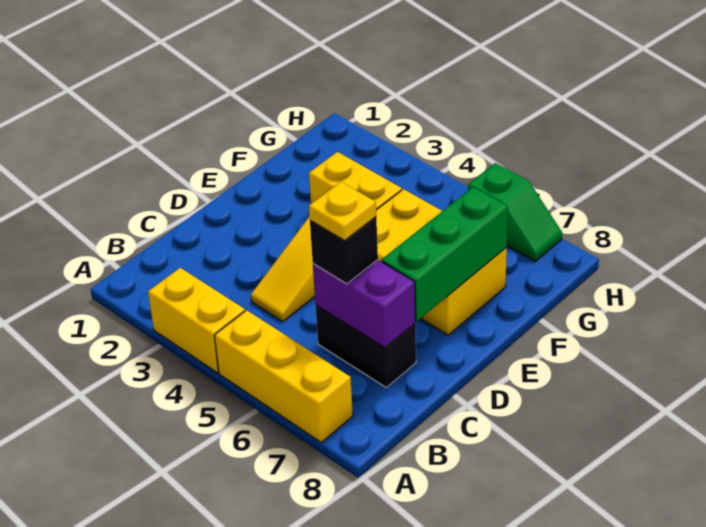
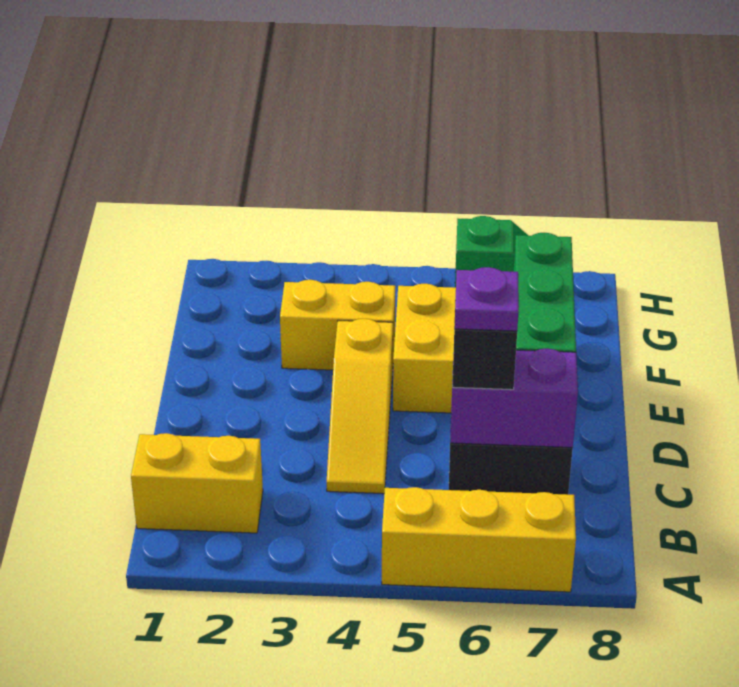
yellow 1x2 brick [148,268,245,373] -> yellow 1x2 brick moved to [131,433,263,533]
yellow 1x1 plate [309,182,376,241] -> purple 1x1 plate [455,267,519,331]

